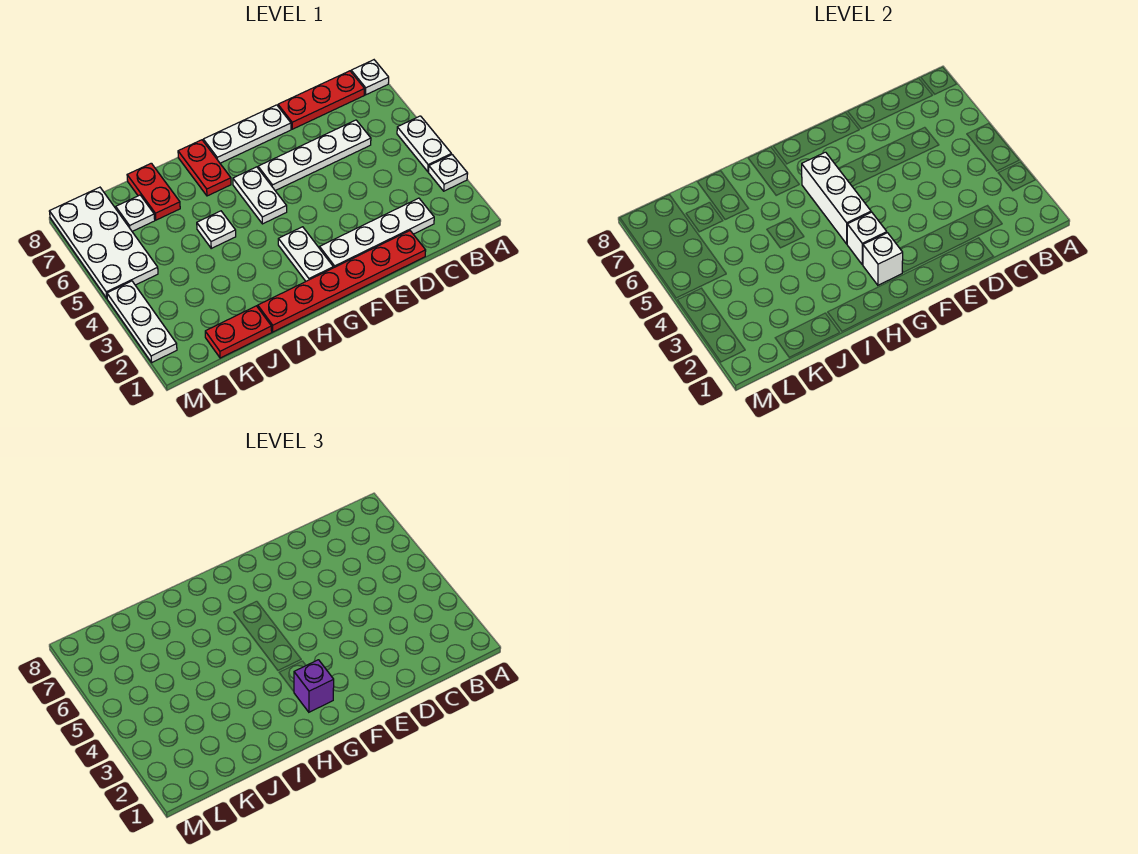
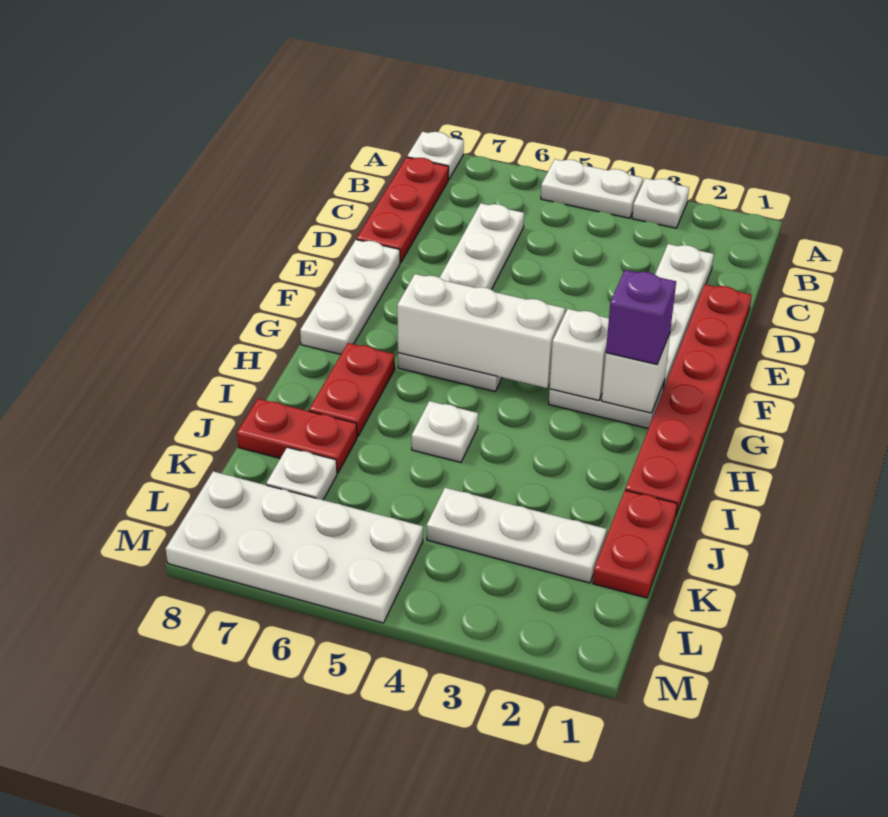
red 1x2 plate [178,140,231,196] -> red 1x2 plate turned to [309,343,395,437]
white 1x3 plate [107,281,177,362] -> white 1x3 plate moved to [427,488,607,583]

